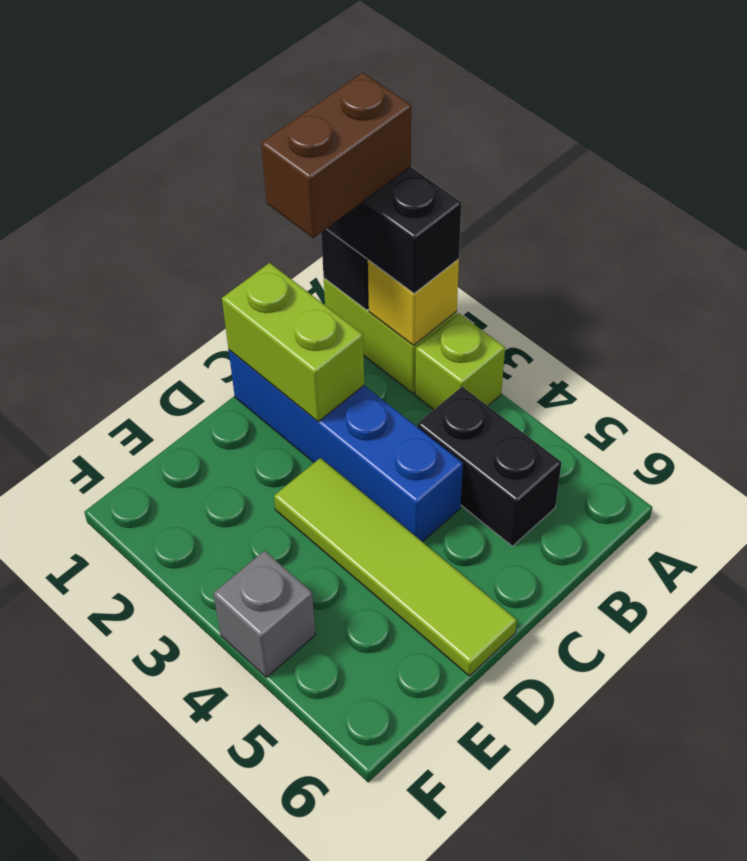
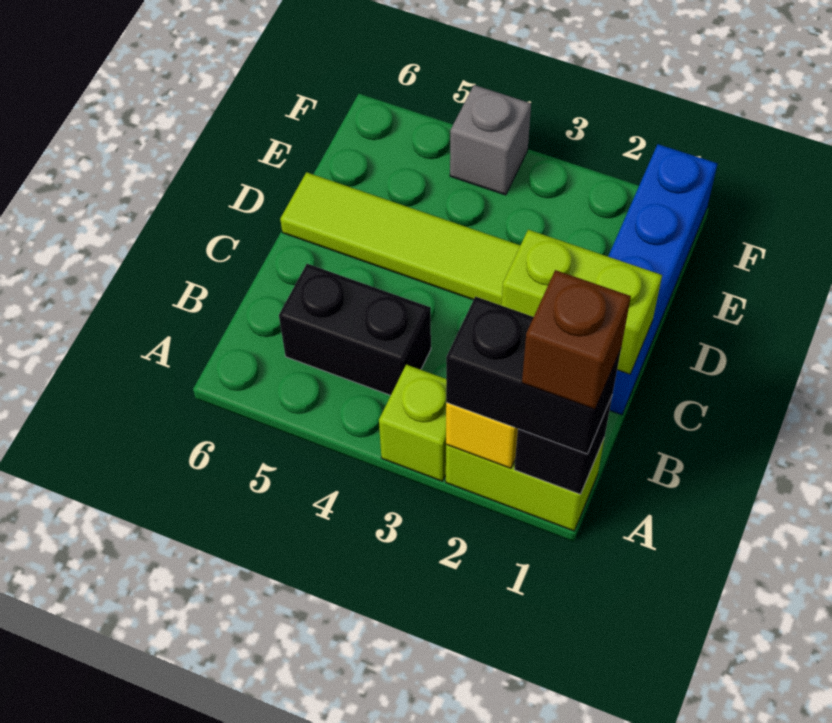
brown 1x2 brick [261,73,411,238] -> brown 1x1 brick [522,270,631,409]
blue 1x4 brick [229,350,463,542] -> blue 1x4 brick turned to [608,144,717,415]

